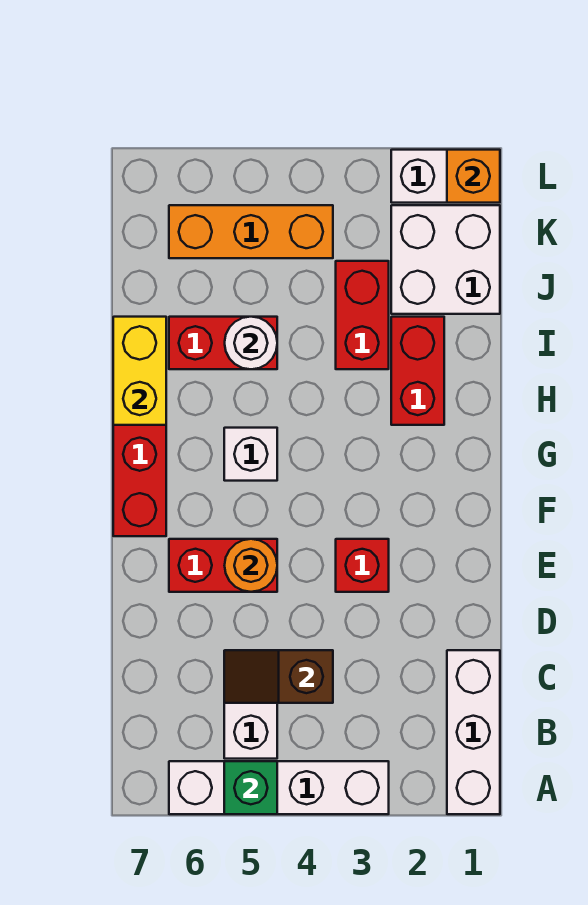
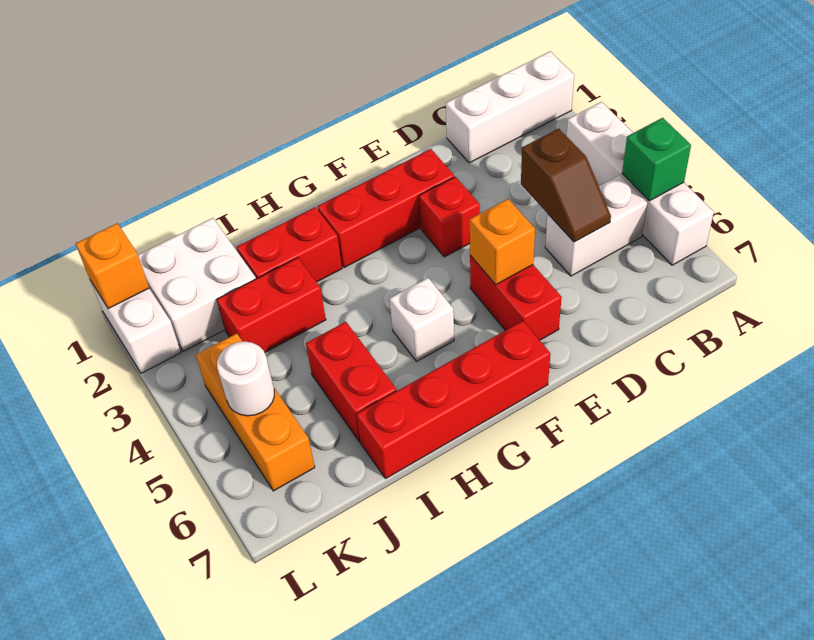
none -> red 1x3 brick [317,149,454,268]
orange 1x1 round brick [225,539,277,592] -> orange 1x1 brick [470,199,535,285]
yellow 1x2 brick [113,317,166,425] -> none
white 1x1 round brick [225,317,277,369] -> white 1x1 round brick moved to [217,342,274,416]

